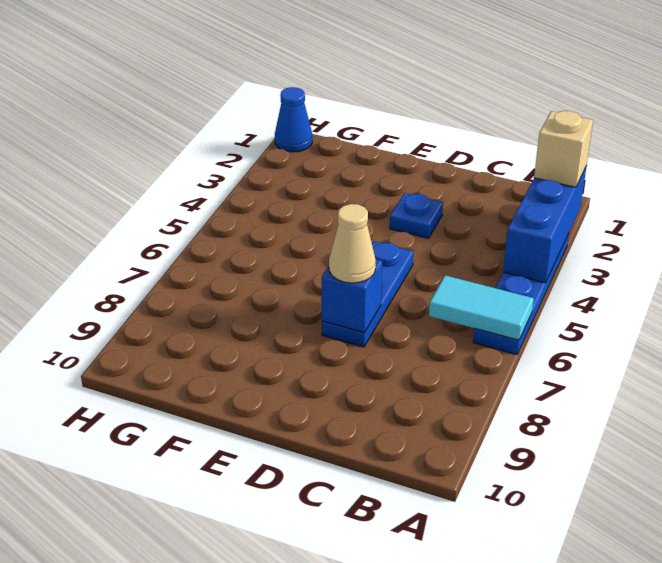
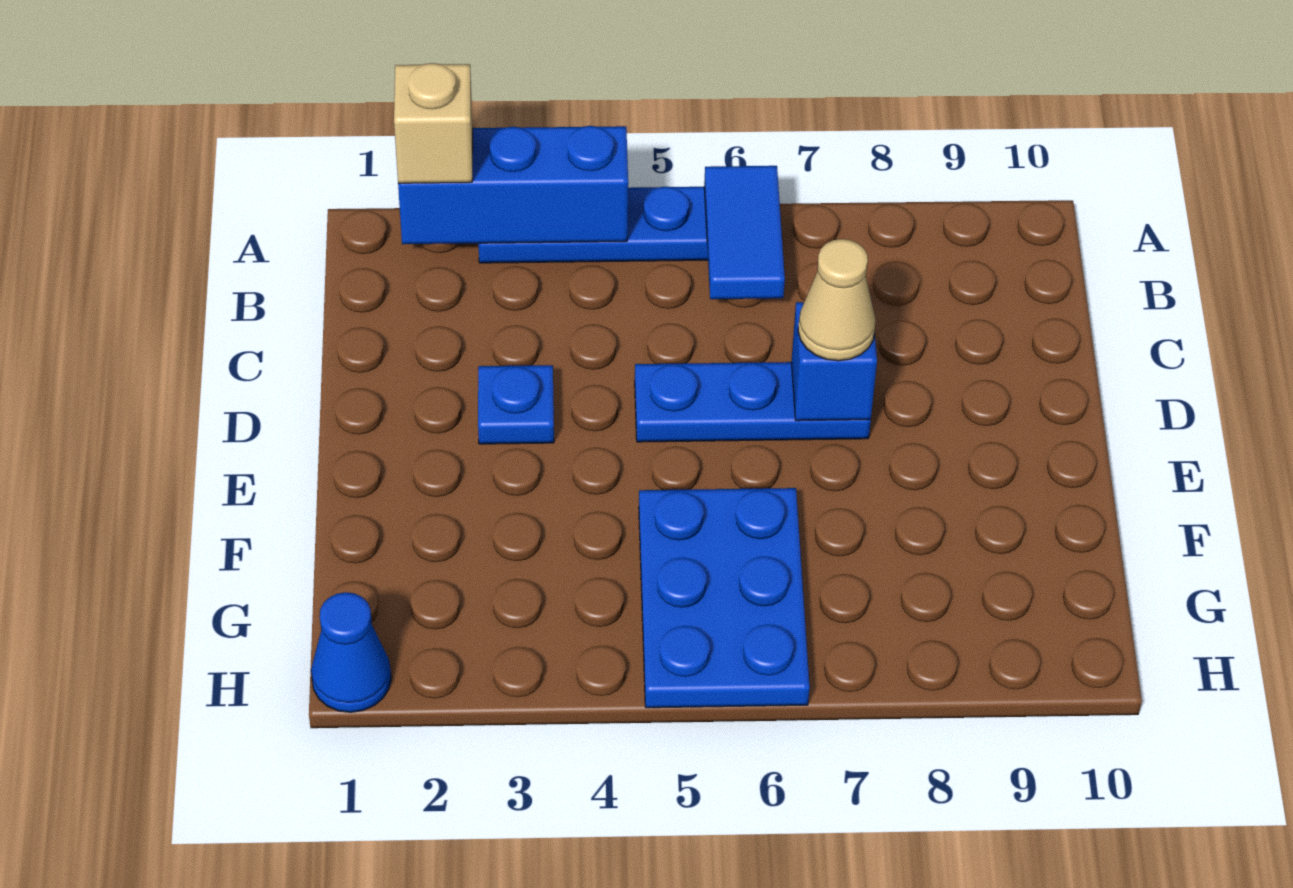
cyan 1x2 tile [429,275,534,340] -> blue 1x2 tile [704,166,785,299]
none -> blue 2x3 plate [639,488,810,708]

